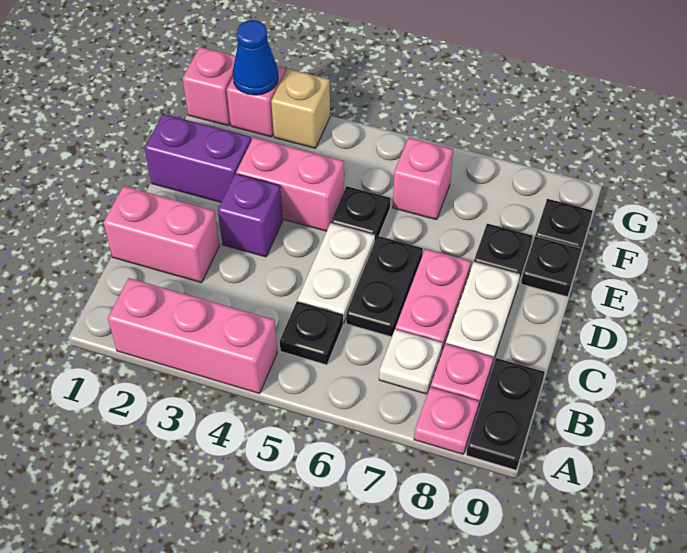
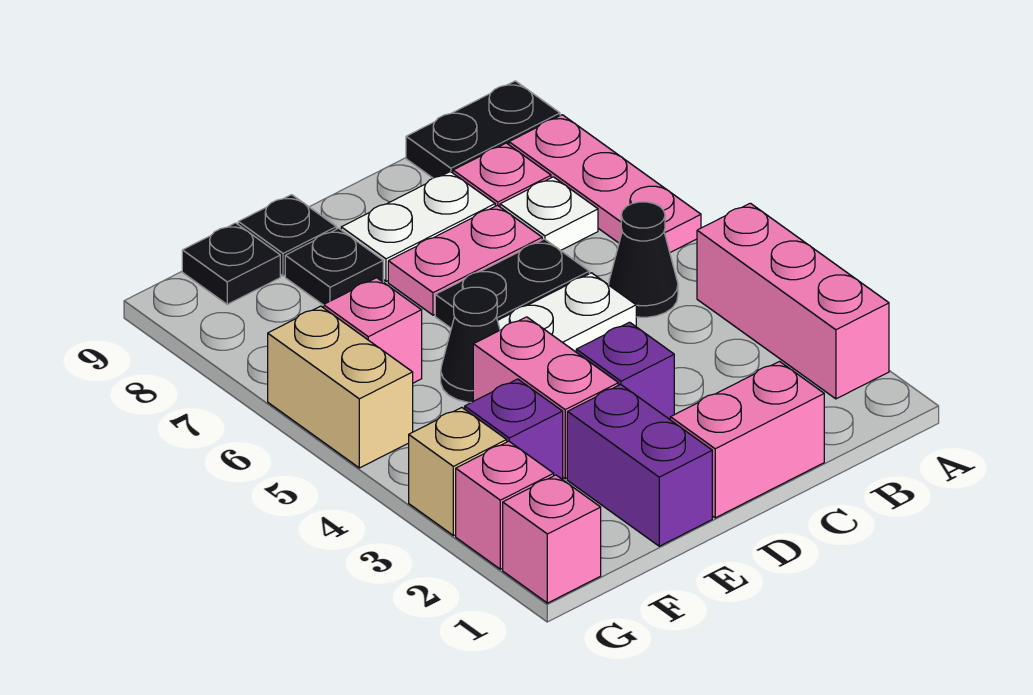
pink 1x1 plate [414,387,479,454] -> pink 1x3 plate [509,115,701,252]
black 1x1 plate [280,302,343,365] -> black 1x1 cone [609,202,678,317]
pink 1x2 brick [104,186,219,283] -> pink 1x2 brick turned to [670,362,824,518]
black 1x1 plate [331,186,390,241] -> black 1x1 cone [441,287,500,402]
none -> purple 1x1 brick [465,379,563,480]
blue 1x1 cone [233,20,278,95] -> none
none -> tan 1x2 brick [268,306,413,468]

